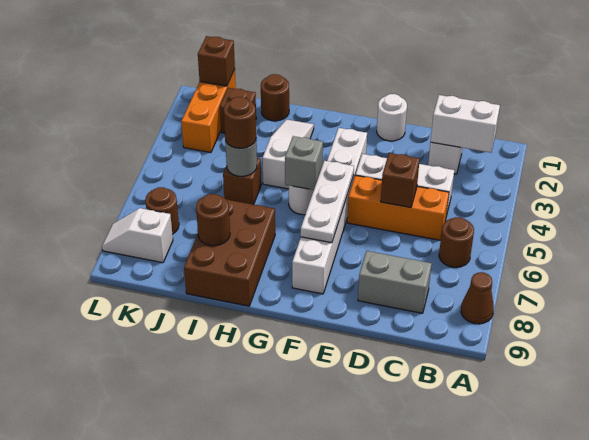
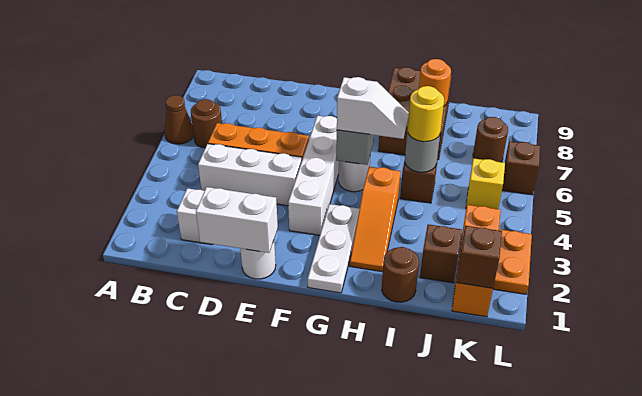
brown 1x1 cone [461,272,494,324] -> brown 1x1 cone moved to [164,95,194,144]
white 1x2 brick [431,95,500,153] -> white 1x2 brick moved to [196,187,278,253]
grey 1x2 brick [358,251,432,313] -> none
brown 1x1 brick [381,153,420,208] -> brown 1x1 brick moved to [502,141,540,195]
white 1x6 brick [292,128,367,294] -> white 1x4 brick [288,116,339,235]
white 1x3 plate [301,161,354,243] -> white 1x3 plate moved to [308,204,360,293]
white 1x3 slope [262,119,314,189] -> orange 1x3 slope [350,167,401,272]
brown 1x1 round brick [224,97,256,148] -> yellow 1x1 round brick [408,86,444,142]
brown 1x1 round brick [196,194,230,246] -> orange 1x1 round brick [419,59,451,106]
none -> yellow 1x1 brick [466,158,505,209]
white 1x2 slope [102,208,173,263] -> white 1x2 slope moved to [337,77,409,139]
none -> orange 1x2 plate [493,229,532,294]

